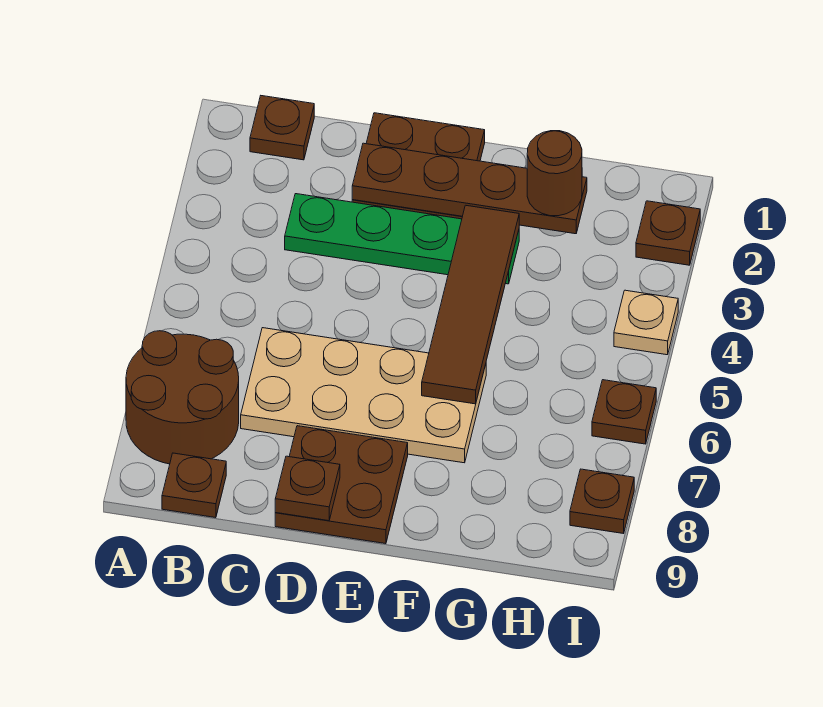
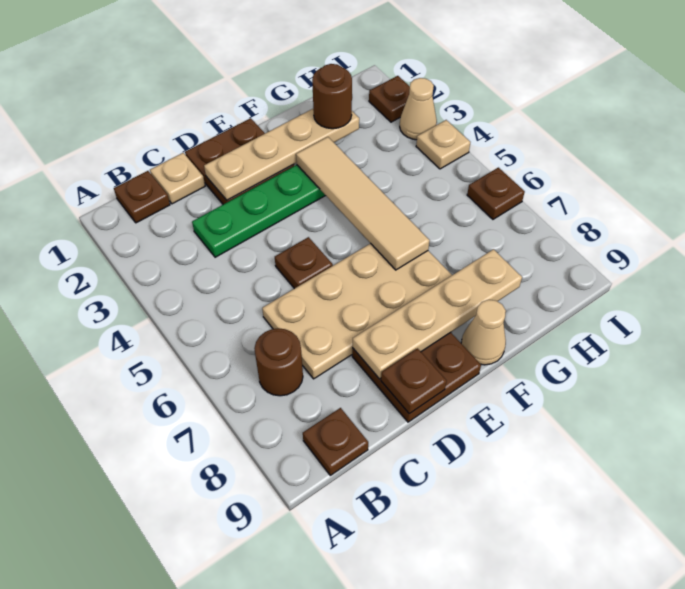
brown 2x2 round brick [126,331,239,464] -> brown 1x1 round brick [254,328,303,396]
none -> tan 1x1 plate [150,153,205,204]
brown 1x4 plate [352,143,587,234] -> tan 1x4 plate [204,109,359,200]
none -> tan 1x4 plate [352,249,522,379]
brown 1x4 tile [422,205,519,404] -> tan 1x4 tile [296,137,430,270]
none -> tan 1x1 cone [461,300,506,365]
none -> tan 1x1 cone [400,78,437,140]
brown 1x1 plate [570,469,634,534] -> brown 1x1 plate moved to [275,237,333,289]

